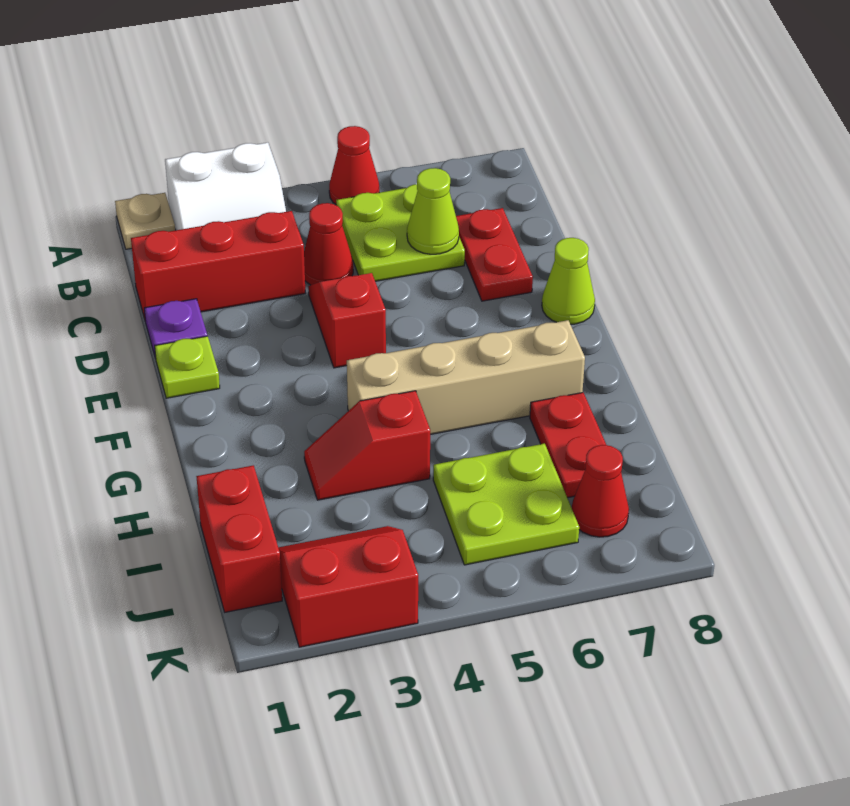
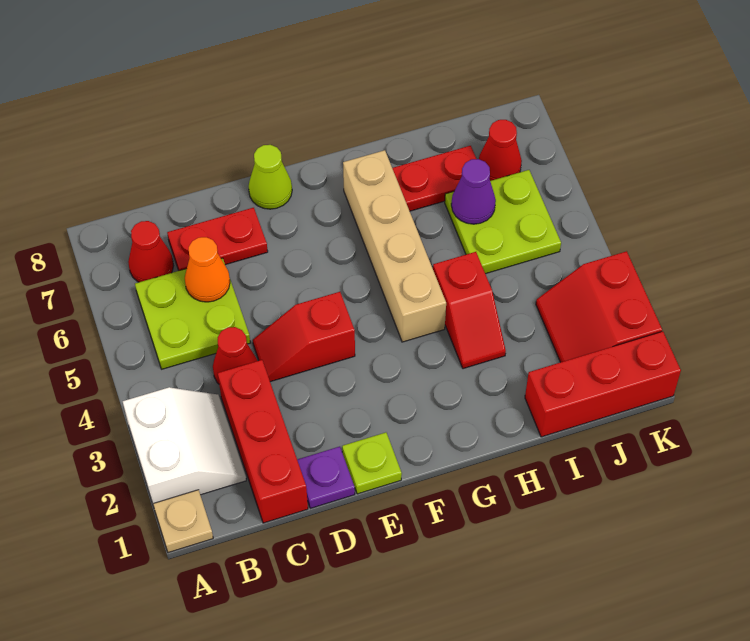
red 1x1 cone [329,126,379,204] -> red 1x1 cone moved to [128,221,173,282]
lime 1x1 cone [407,168,459,254] -> orange 1x1 cone [185,237,230,302]
red 1x2 brick [196,465,282,612] -> red 1x3 brick [525,331,681,437]
none -> purple 1x1 cone [451,159,496,224]

